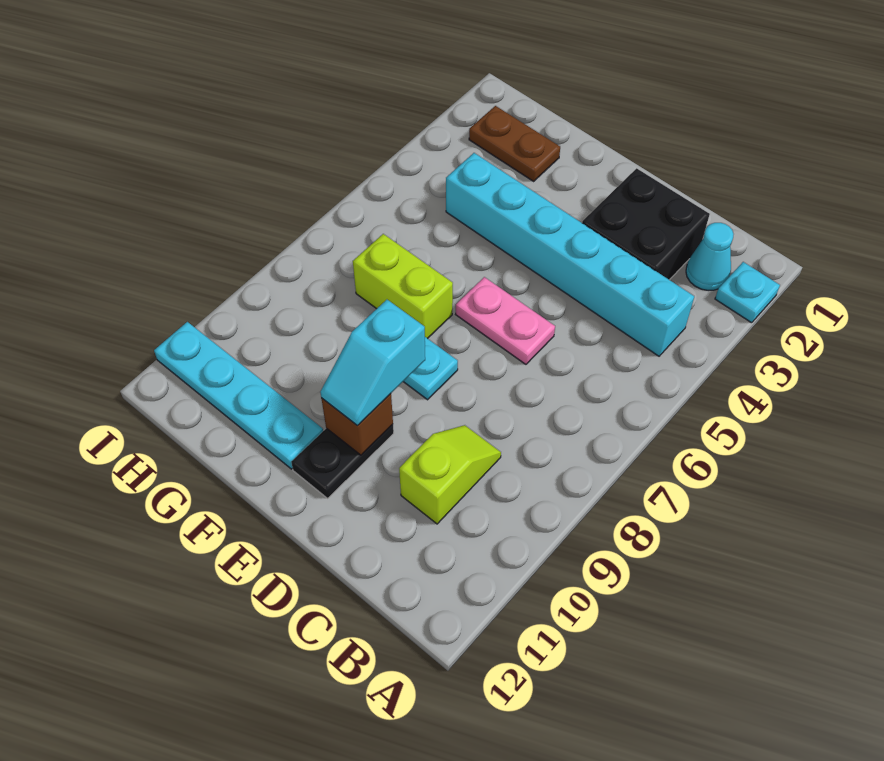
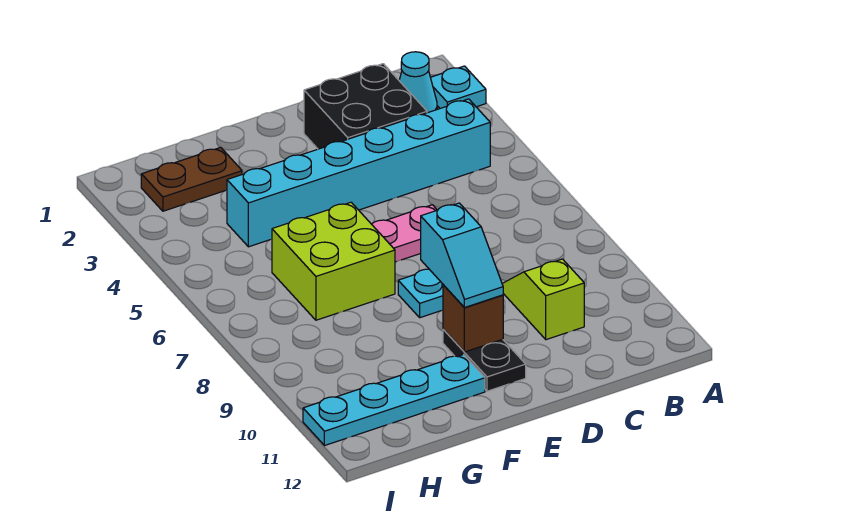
lime 1x2 brick [353,234,453,339] -> lime 2x2 brick [272,202,395,320]

